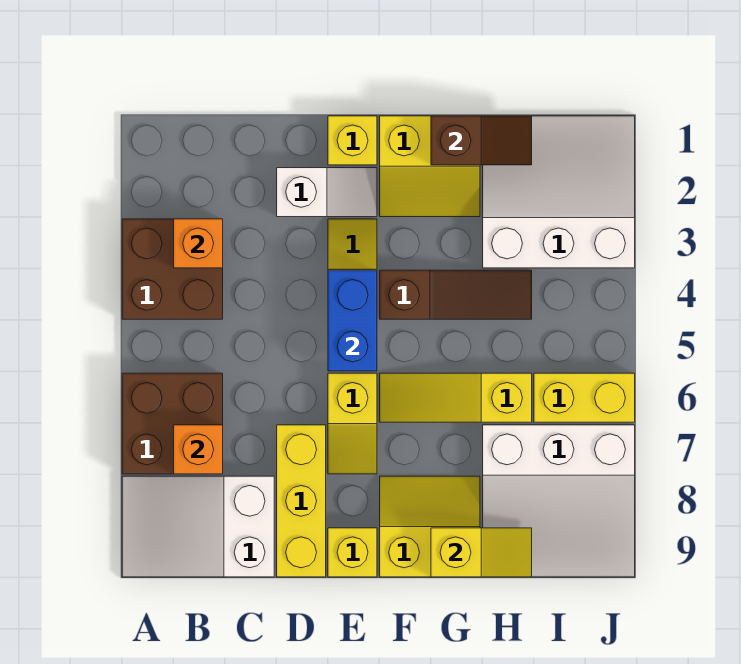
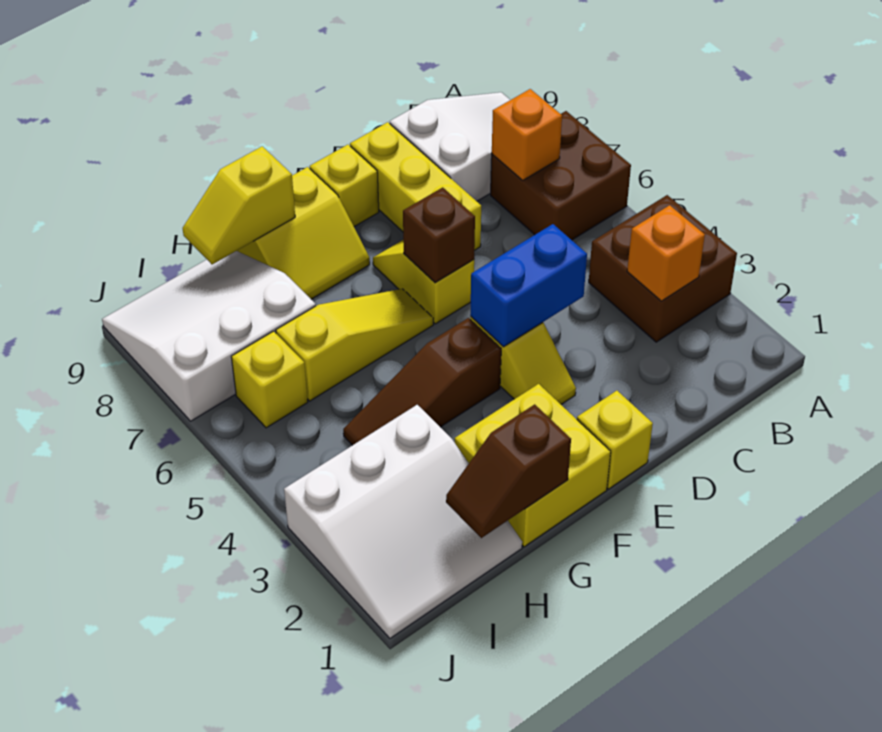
white 1x2 slope [277,168,377,217] -> none
blue 1x2 brick [328,270,377,371] -> blue 1x2 brick turned to [470,224,587,347]
none -> brown 1x1 brick [403,187,475,283]
yellow 2x2 slope [380,116,480,217] -> yellow 2x2 brick [455,384,611,547]
yellow 1x2 brick [534,373,635,422] -> yellow 1x1 brick [231,331,308,428]

